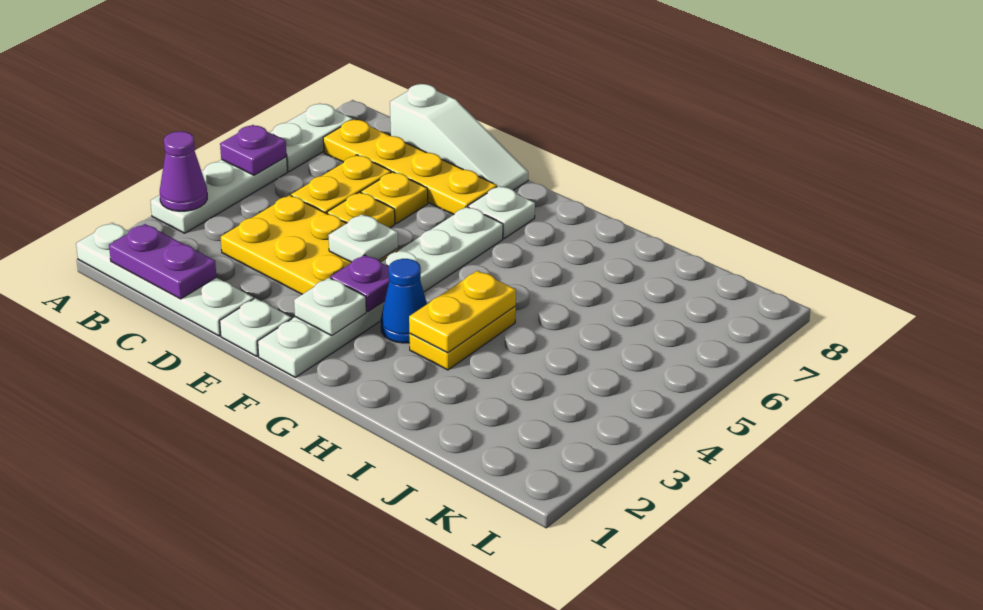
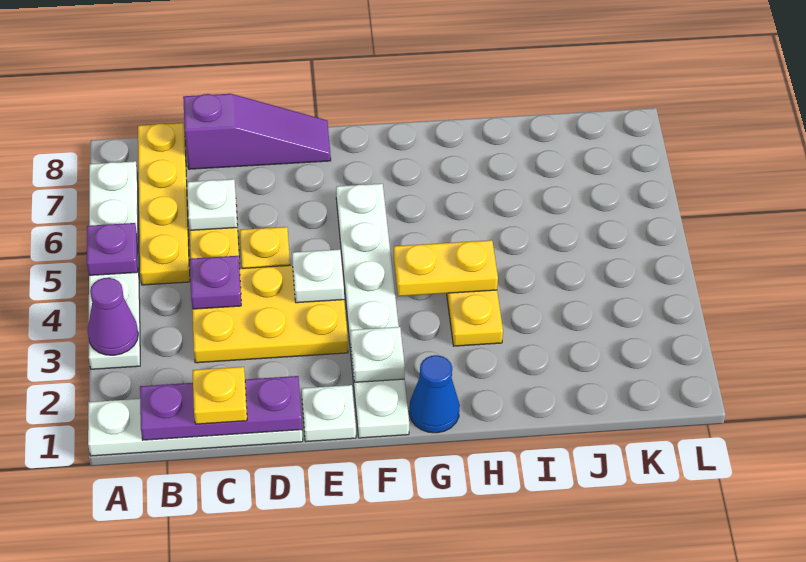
purple 1x2 plate [109,224,216,299] -> purple 1x3 plate [140,376,302,440]
yellow 1x4 plate [323,119,497,215] -> yellow 1x4 plate turned to [138,123,190,285]
white 1x3 slope [390,84,528,190] -> purple 1x3 slope [183,94,331,169]
yellow 1x1 plate [361,172,428,224] -> yellow 1x1 plate moved to [193,367,247,424]
purple 1x1 plate [331,255,389,312] -> purple 1x1 plate moved to [190,256,241,309]
white 1x1 plate [468,186,535,238] -> white 1x1 plate moved to [187,179,237,230]
blue 1x1 cone [381,259,427,343] -> blue 1x1 cone moved to [409,355,460,433]
yellow 1x2 plate [409,271,516,353] -> yellow 1x2 plate turned to [394,240,498,296]

